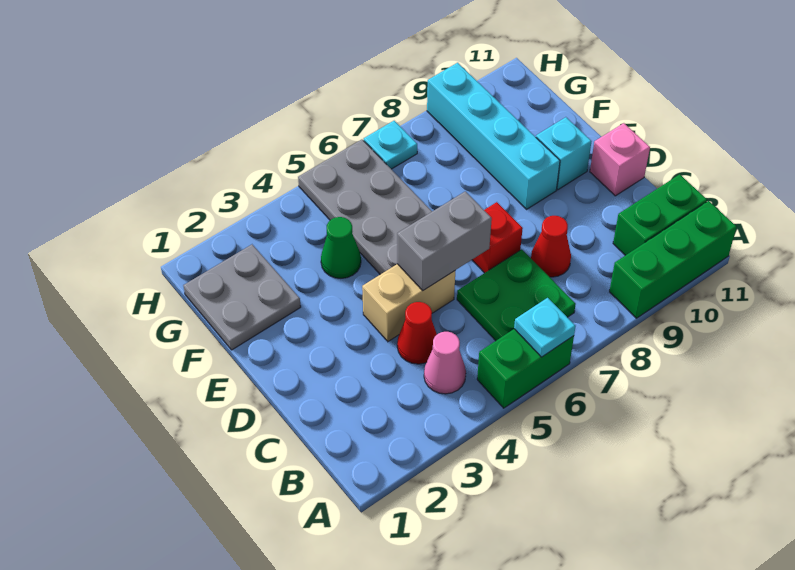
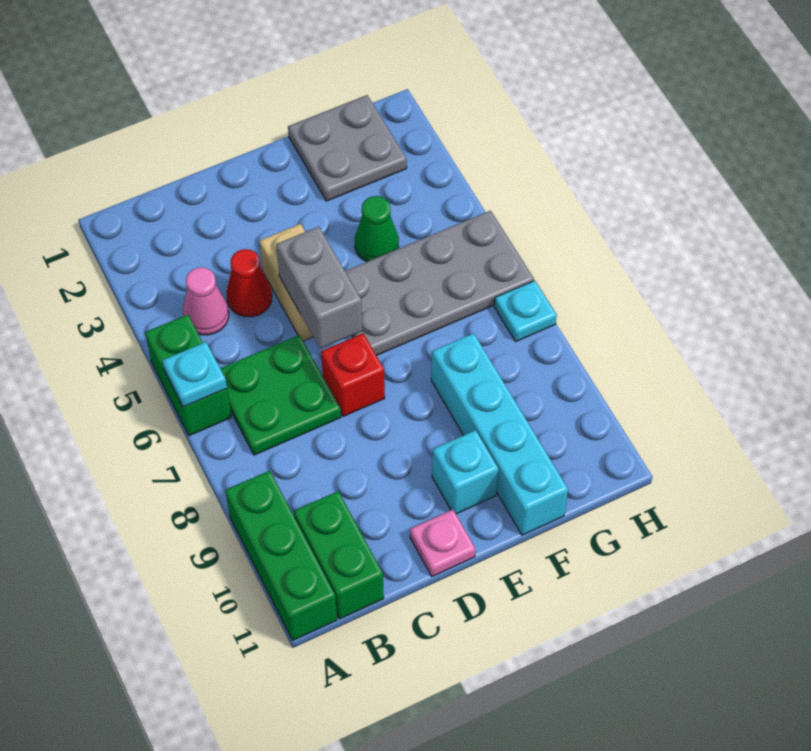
red 1x1 cone [531,216,571,277] -> none
pink 1x1 brick [590,123,650,196] -> pink 1x1 plate [410,510,475,576]
cyan 1x4 brick [427,63,560,209] -> cyan 1x4 brick turned to [431,333,568,535]

